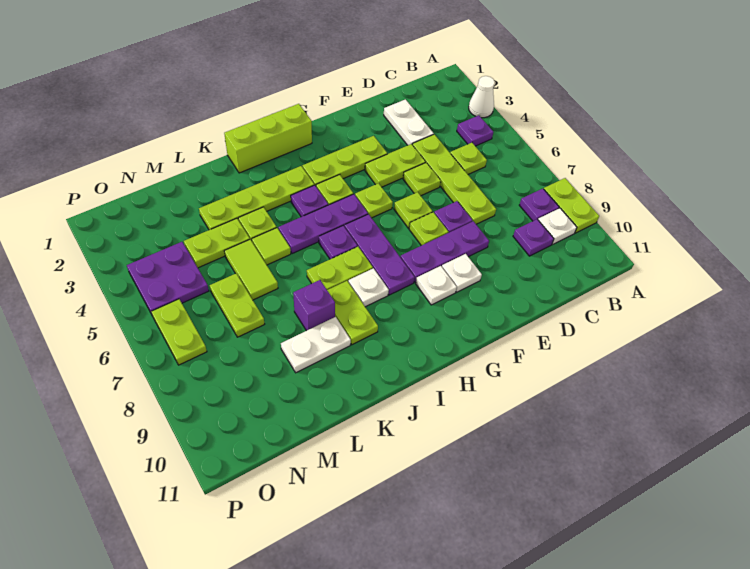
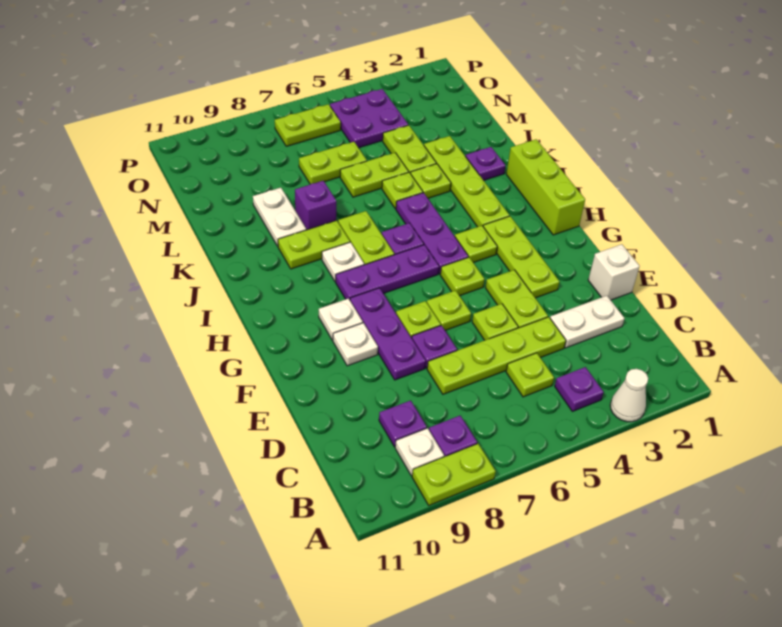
none -> white 1x1 brick [588,244,640,300]
purple 1x1 plate [291,185,328,217] -> purple 1x1 plate moved to [465,147,506,180]
lime 1x1 tile [252,228,291,265] -> lime 1x1 plate [382,172,423,209]
lime 1x2 tile [224,240,278,300] -> lime 1x2 plate [340,153,409,197]

